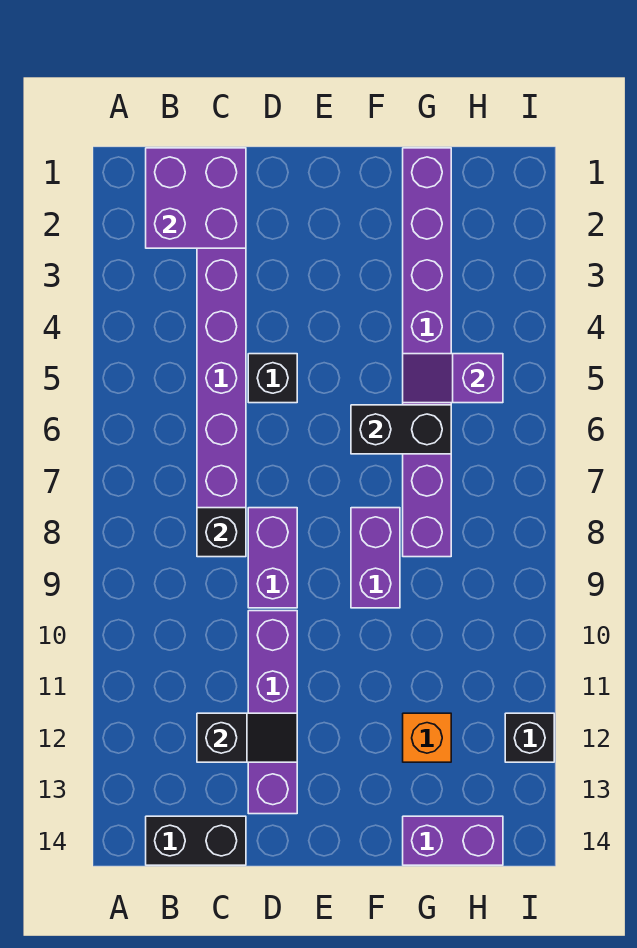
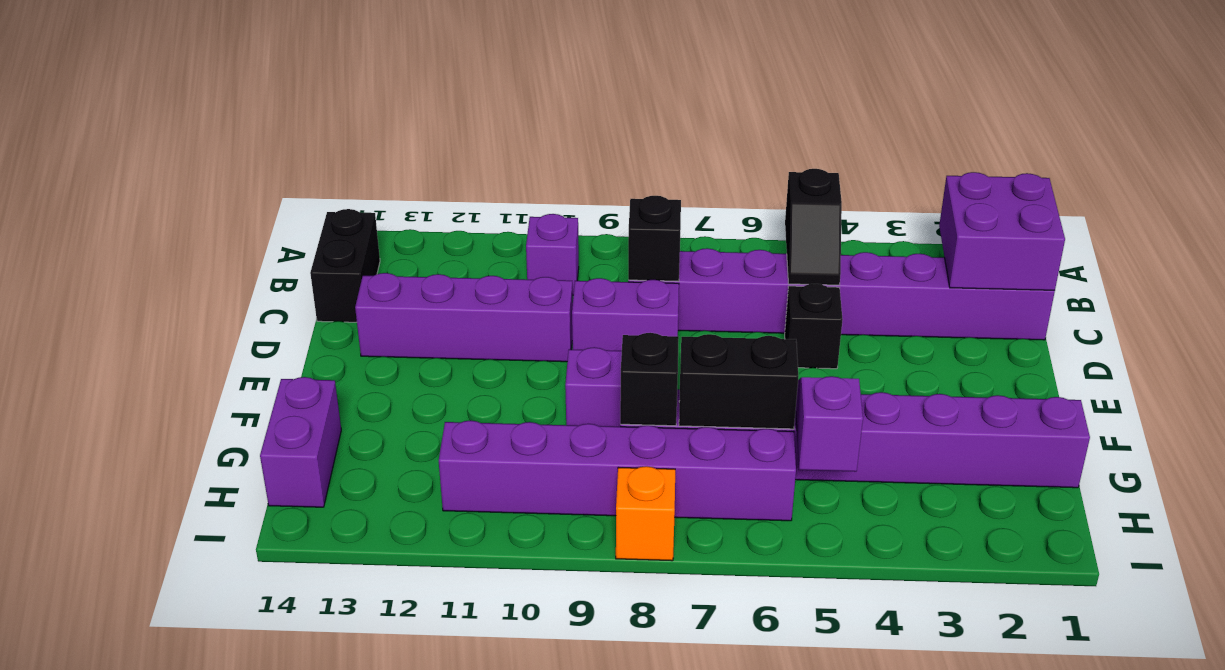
none -> purple 1x1 brick [526,214,579,295]
black 1x2 slope [197,713,297,762] -> black 1x2 slope moved to [785,169,842,285]
black 1x2 brick [351,405,451,454] -> black 1x2 brick turned to [679,334,798,429]
orange 1x1 brick [403,713,451,762] -> orange 1x1 brick moved to [616,466,675,561]
none -> purple 1x6 brick [439,421,796,521]
black 1x1 brick [505,713,554,762] -> black 1x1 brick moved to [620,333,679,426]

